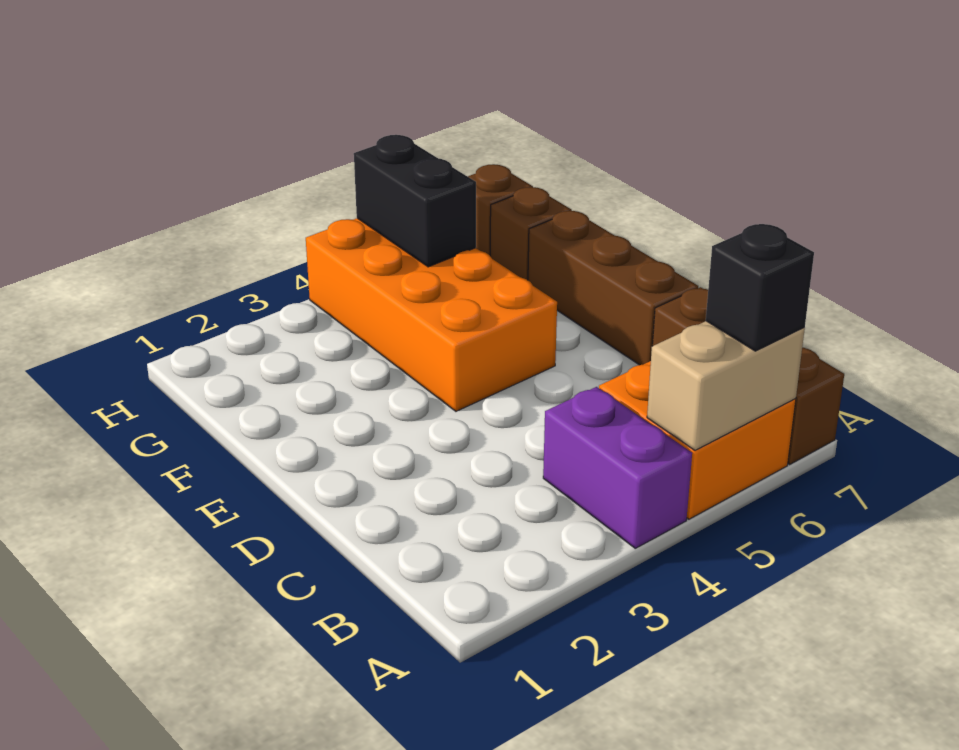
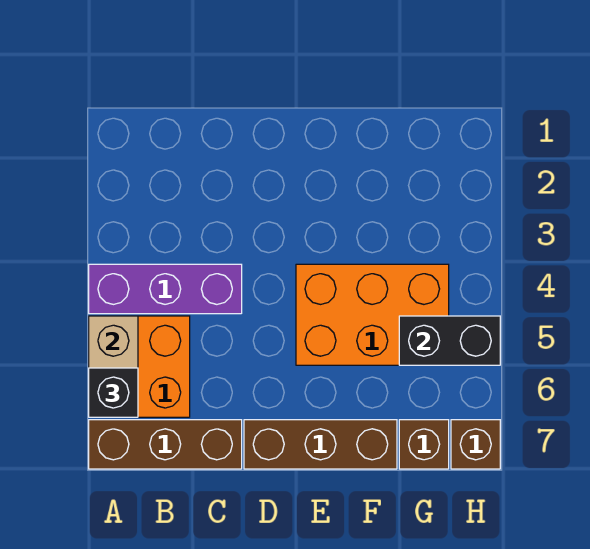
purple 1x2 brick [543,387,692,548] -> purple 1x3 brick [89,264,242,314]
orange 2x4 brick [306,218,557,411] -> orange 2x3 brick [296,264,449,365]

